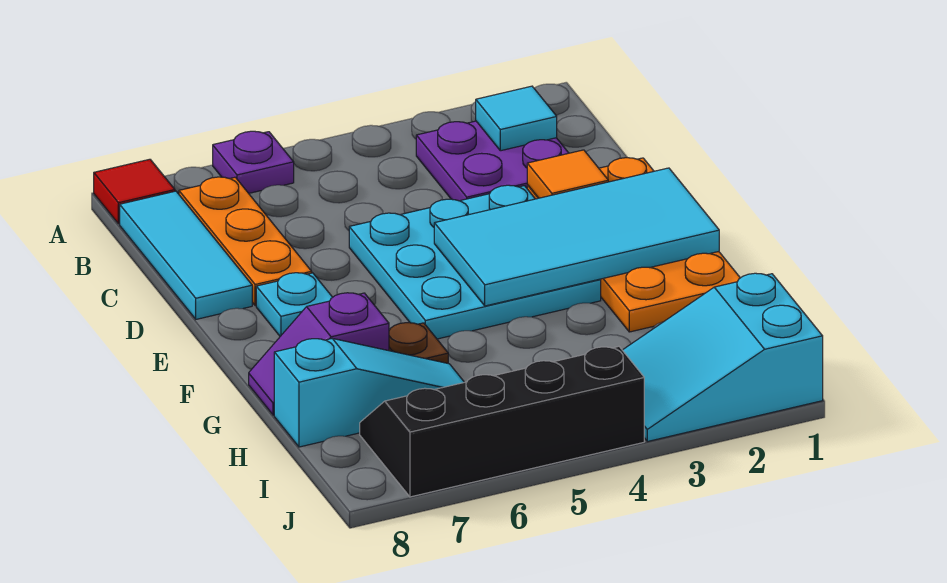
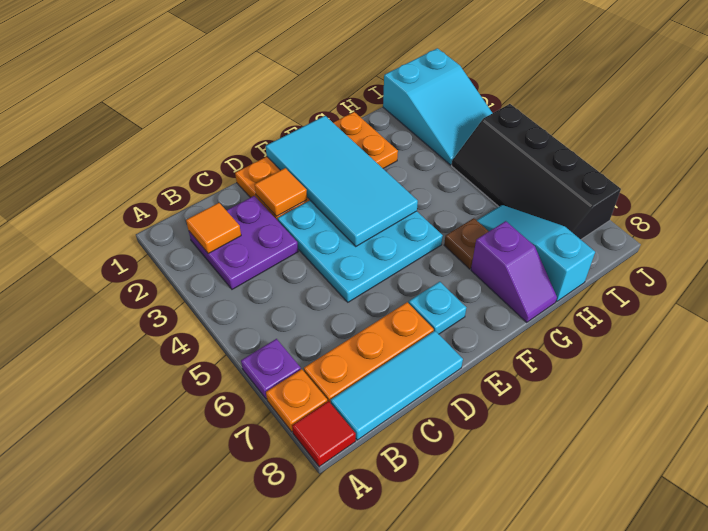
none -> orange 1x1 plate [266,369,327,432]
cyan 1x1 tile [476,86,557,151] -> orange 1x1 tile [186,203,241,254]

